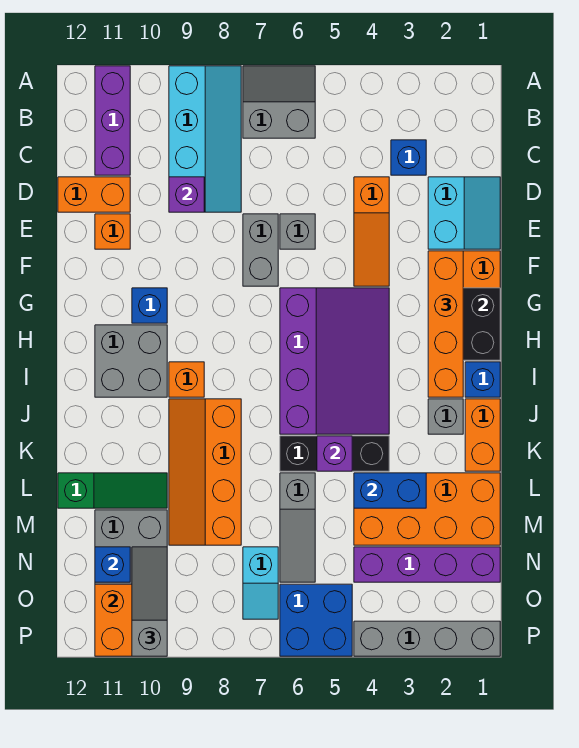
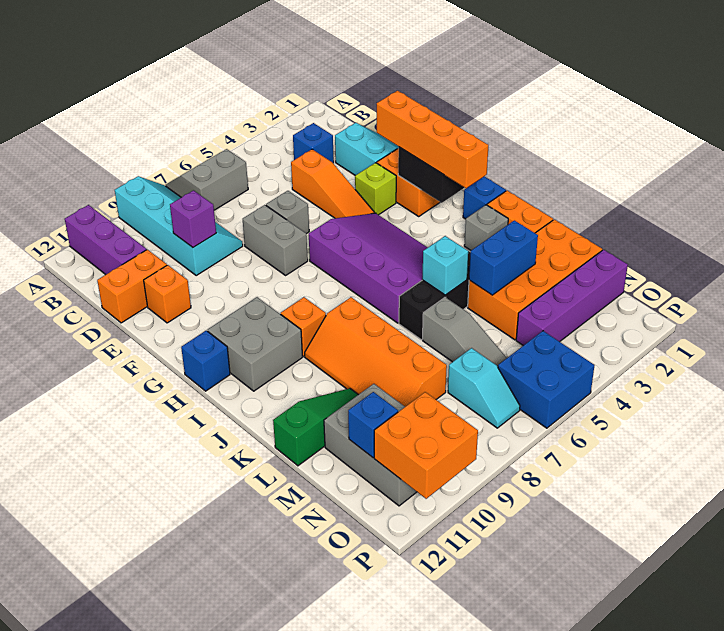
none -> lime 1x1 brick [355,163,396,215]
blue 1x1 brick [132,288,167,323] -> blue 1x1 brick moved to [181,331,230,391]
purple 1x1 brick [317,436,352,471] -> cyan 1x1 brick [422,236,468,295]
grey 1x3 slope [132,547,167,656] -> none
grey 1x4 brick [354,621,500,656] -> none

